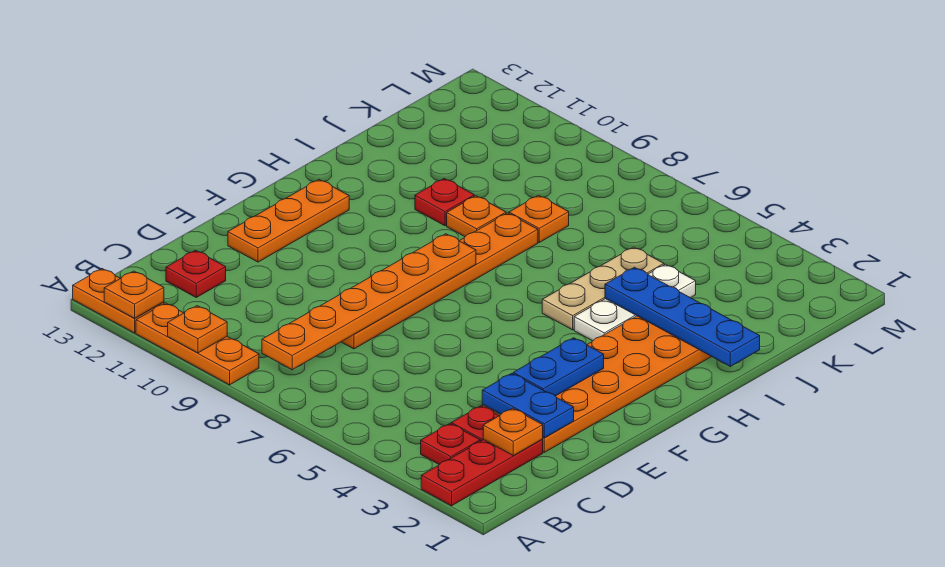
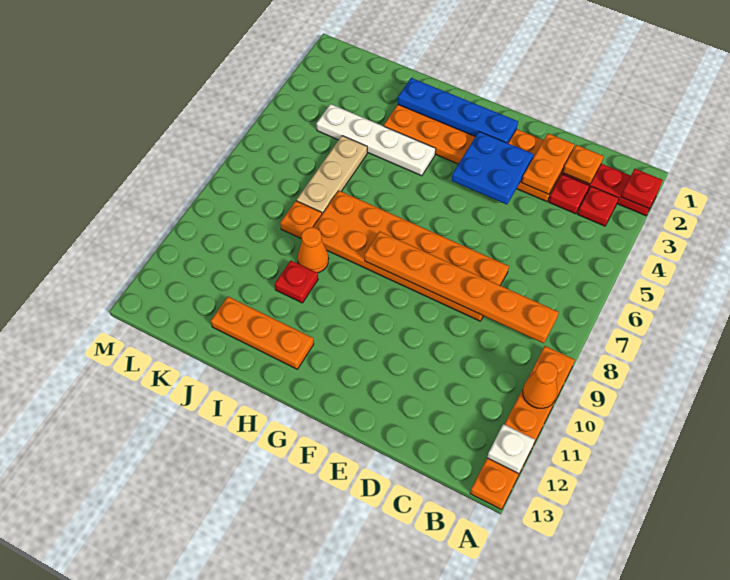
orange 1x1 plate [168,306,227,353] -> orange 1x1 cone [523,362,558,408]
orange 1x1 plate [104,271,164,319] -> white 1x1 plate [487,424,535,474]
red 1x1 plate [166,250,226,297] -> red 1x1 plate moved to [621,169,663,209]
blue 1x2 plate [482,373,574,438] -> orange 1x2 plate [522,134,575,194]
orange 1x6 plate [342,213,538,349] -> orange 2x6 plate [313,191,509,321]
blue 1x2 plate [513,338,604,396] -> blue 2x2 plate [452,132,534,204]
orange 1x3 plate [228,180,349,262] -> orange 1x3 plate moved to [211,297,314,369]
white 1x3 plate [574,264,696,341] -> white 1x4 plate [316,104,436,176]
tan 1x3 plate [542,247,664,330] -> tan 1x3 plate turned to [297,136,367,214]
blue 1x4 plate [605,267,760,366] -> blue 1x4 plate turned to [398,78,518,143]
orange 1x1 plate [447,196,506,237] -> orange 1x1 cone [298,227,329,273]

